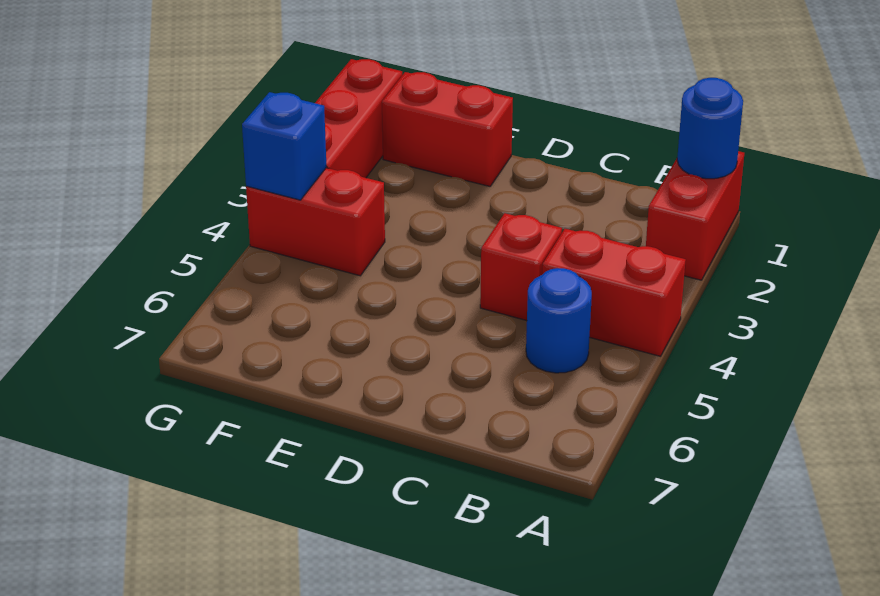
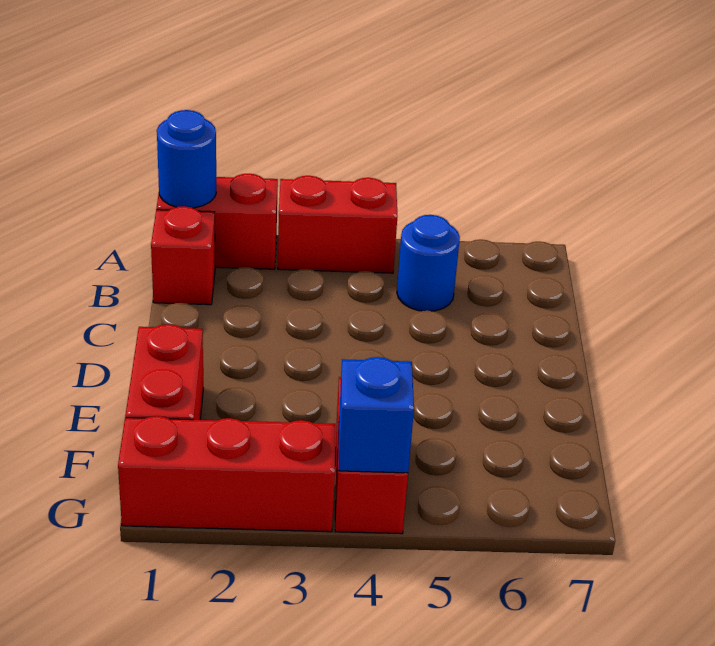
red 1x2 brick [542,229,686,356] -> red 1x2 brick turned to [278,176,397,273]
red 1x1 brick [480,213,562,320] -> red 1x1 brick moved to [151,206,215,305]

